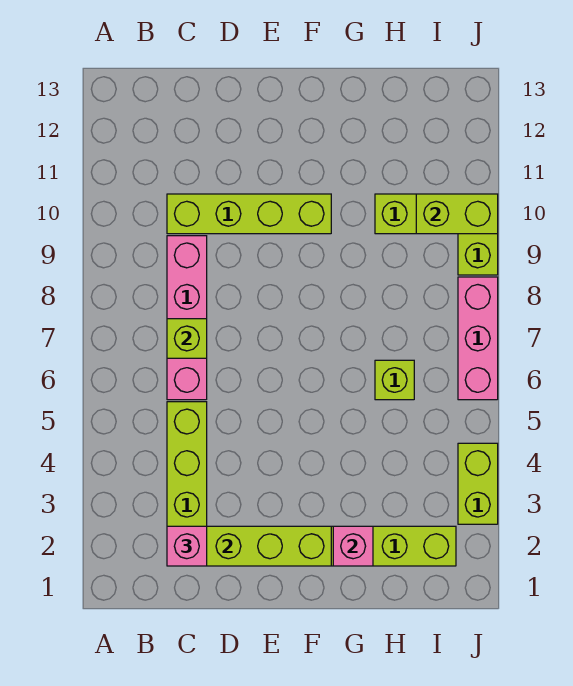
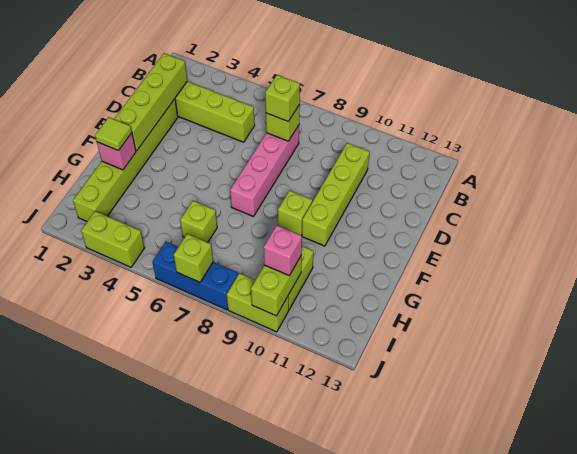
pink 1x1 brick [167,526,207,566] -> pink 1x1 brick moved to [264,226,302,275]
pink 1x4 brick [167,236,207,400] -> pink 1x4 brick turned to [230,125,299,217]
none -> lime 1x1 brick [265,75,300,121]
none -> lime 1x1 brick [278,191,312,235]
none -> lime 1x1 tile [95,117,132,151]
pink 1x3 brick [458,277,498,400] -> blue 1x3 brick [152,242,238,310]
none -> lime 1x1 brick [174,234,213,282]

